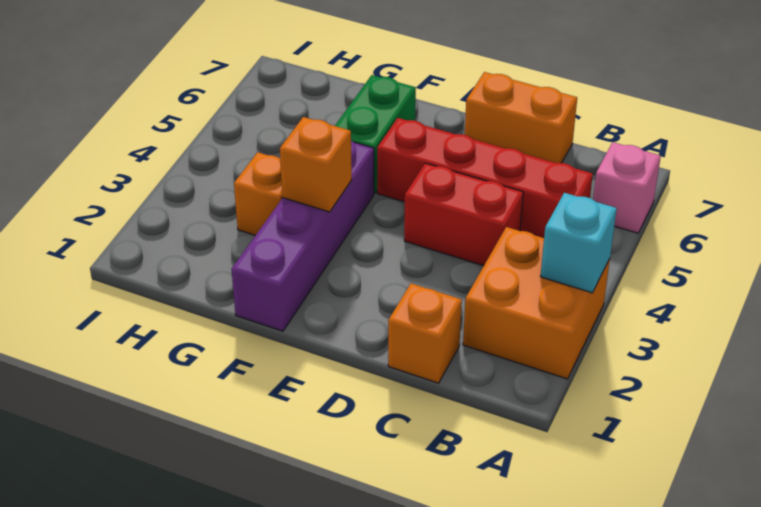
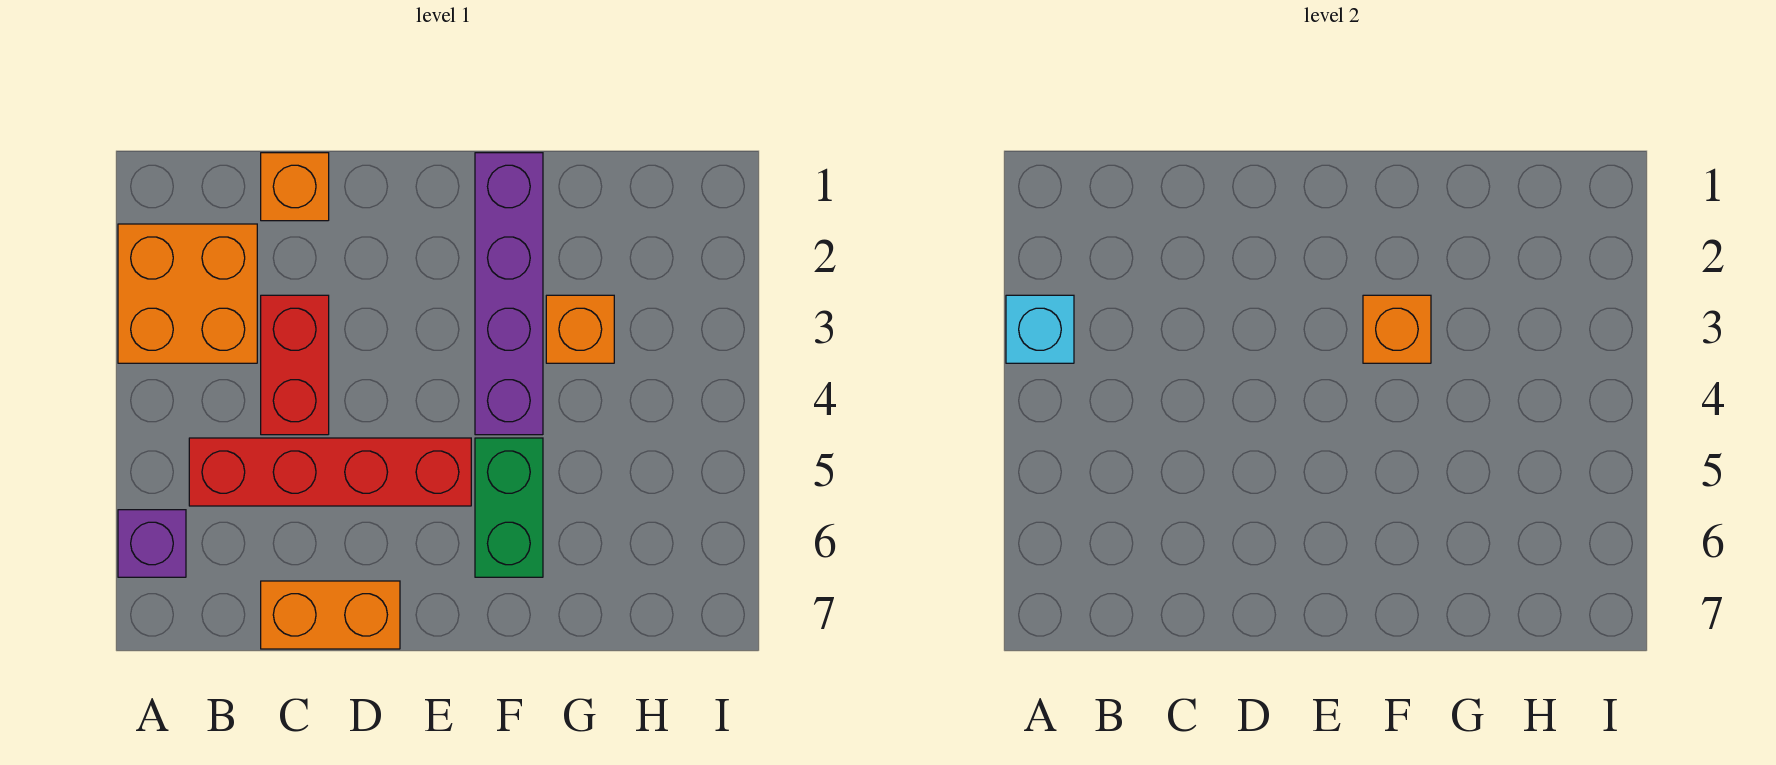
pink 1x1 brick [593,142,661,233] -> purple 1x1 brick [118,510,186,577]
red 1x2 brick [404,163,523,266] -> red 1x2 brick turned to [261,295,329,435]

